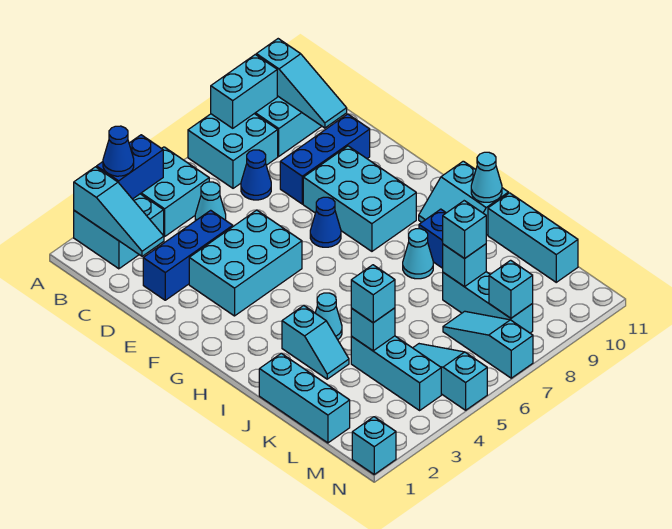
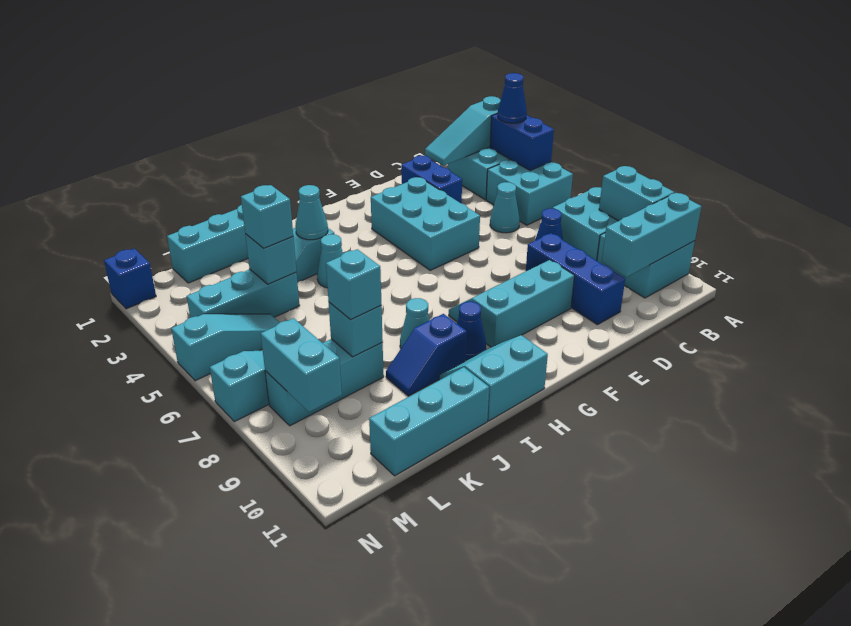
cyan 1x3 slope [256,39,347,128] -> cyan 1x3 brick [602,193,701,277]
blue 1x3 brick [143,210,233,300] -> blue 1x2 brick [401,155,462,203]
cyan 2x3 brick [303,146,416,251] -> cyan 2x3 slope [449,260,574,347]
blue 1x1 cone [310,197,341,247] -> blue 1x1 cone moved to [457,302,486,360]
cyan 1x1 cone [471,152,502,202] -> cyan 1x1 cone moved to [295,185,328,240]
cyan 1x1 brick [489,260,533,318] -> cyan 1x2 brick [261,318,342,412]
cyan 1x1 brick [352,417,396,474] -> blue 1x1 brick [104,248,156,309]

